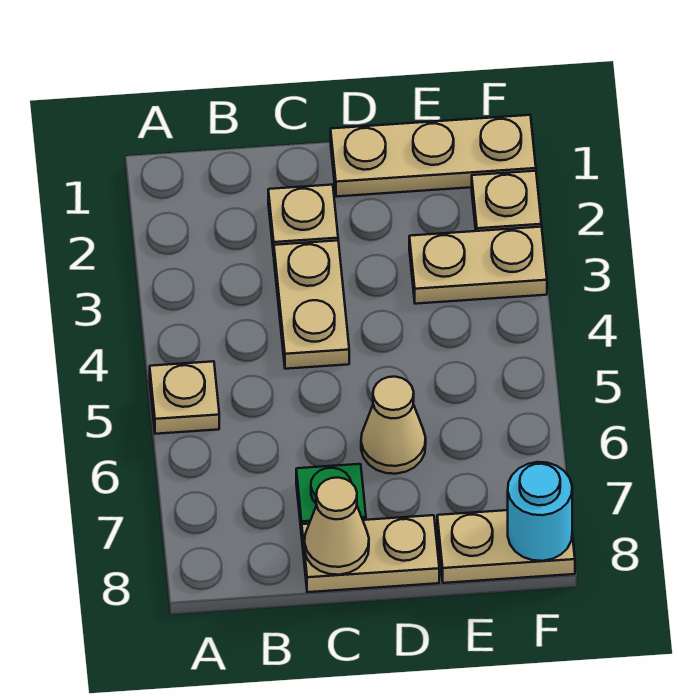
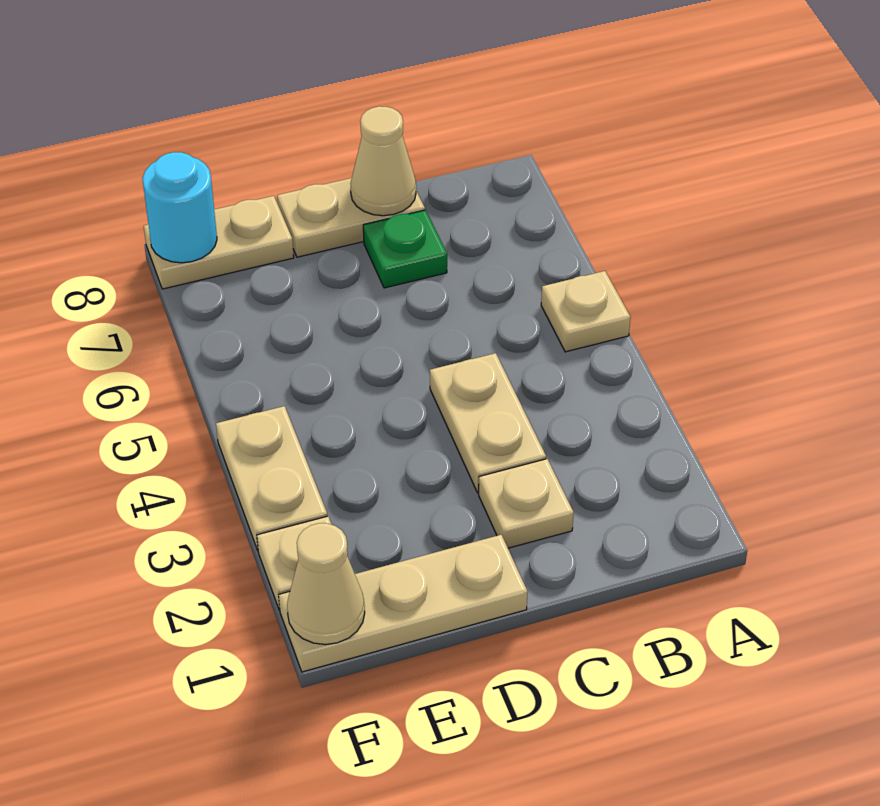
tan 1x1 cone [361,377,426,474] -> tan 1x1 cone moved to [287,523,365,645]
tan 1x2 plate [409,227,547,304] -> tan 1x2 plate turned to [216,406,327,551]

